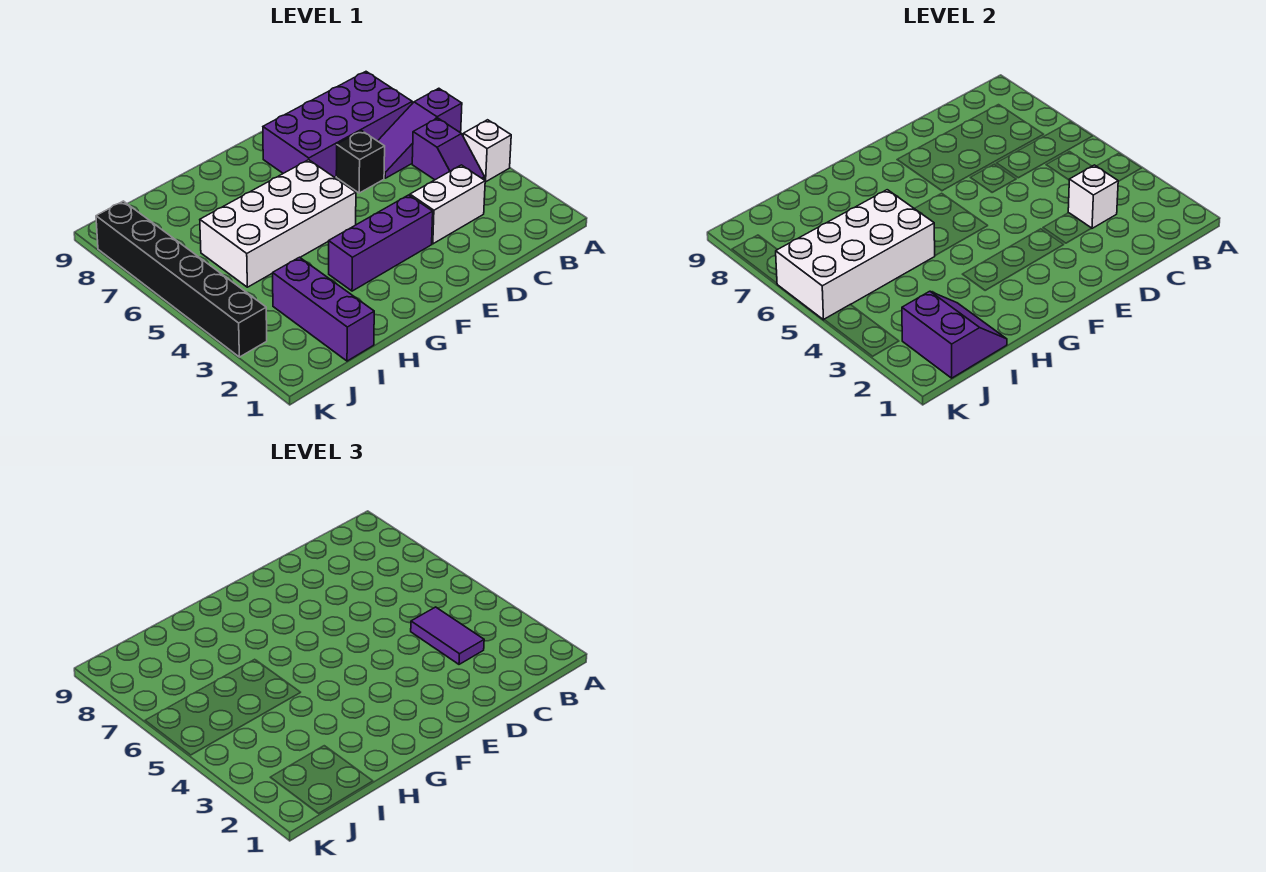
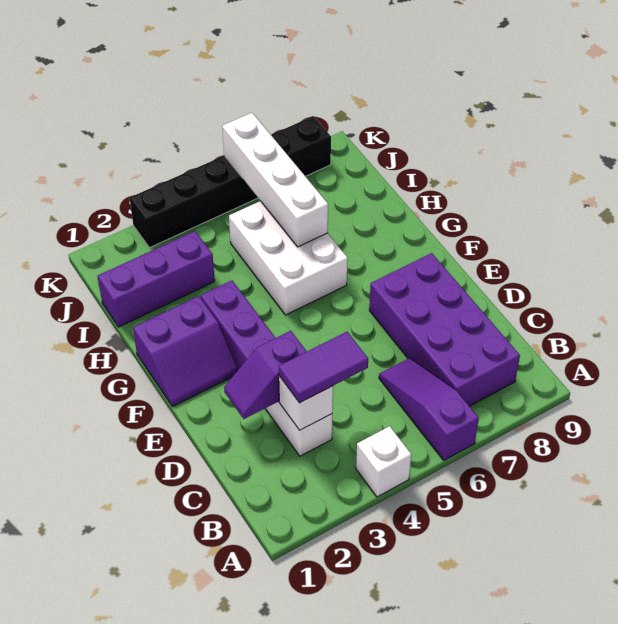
purple 1x2 slope [412,118,485,180] -> purple 1x2 slope moved to [224,331,307,419]
black 1x1 brick [336,131,385,193] -> none
white 2x4 brick [200,160,356,287] -> white 2x3 brick [229,201,348,315]
white 2x4 brick [776,190,935,320] -> white 1x4 brick [222,113,328,247]
purple 2x2 slope [902,291,1007,378] -> purple 2x2 slope moved to [133,296,238,407]

